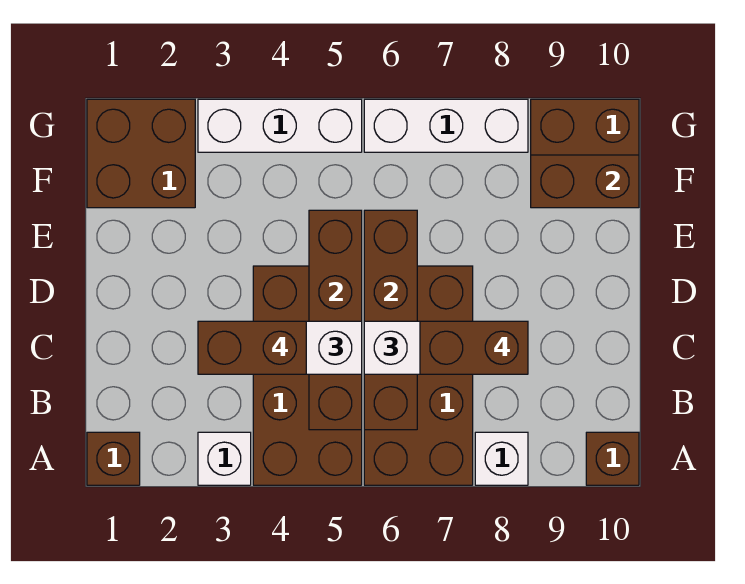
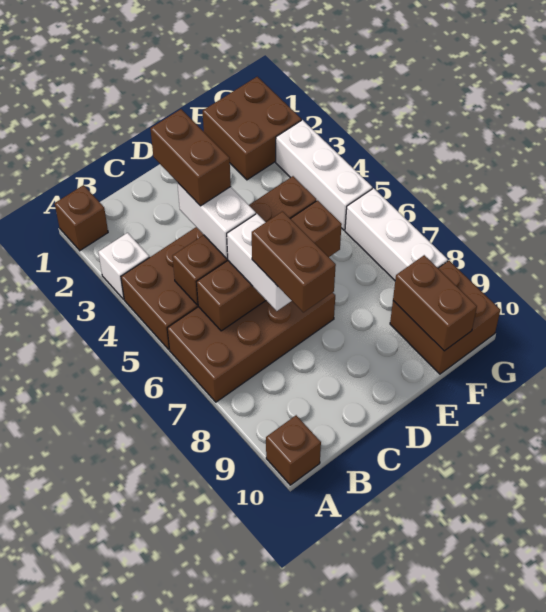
white 1x1 brick [475,432,528,485] -> none

